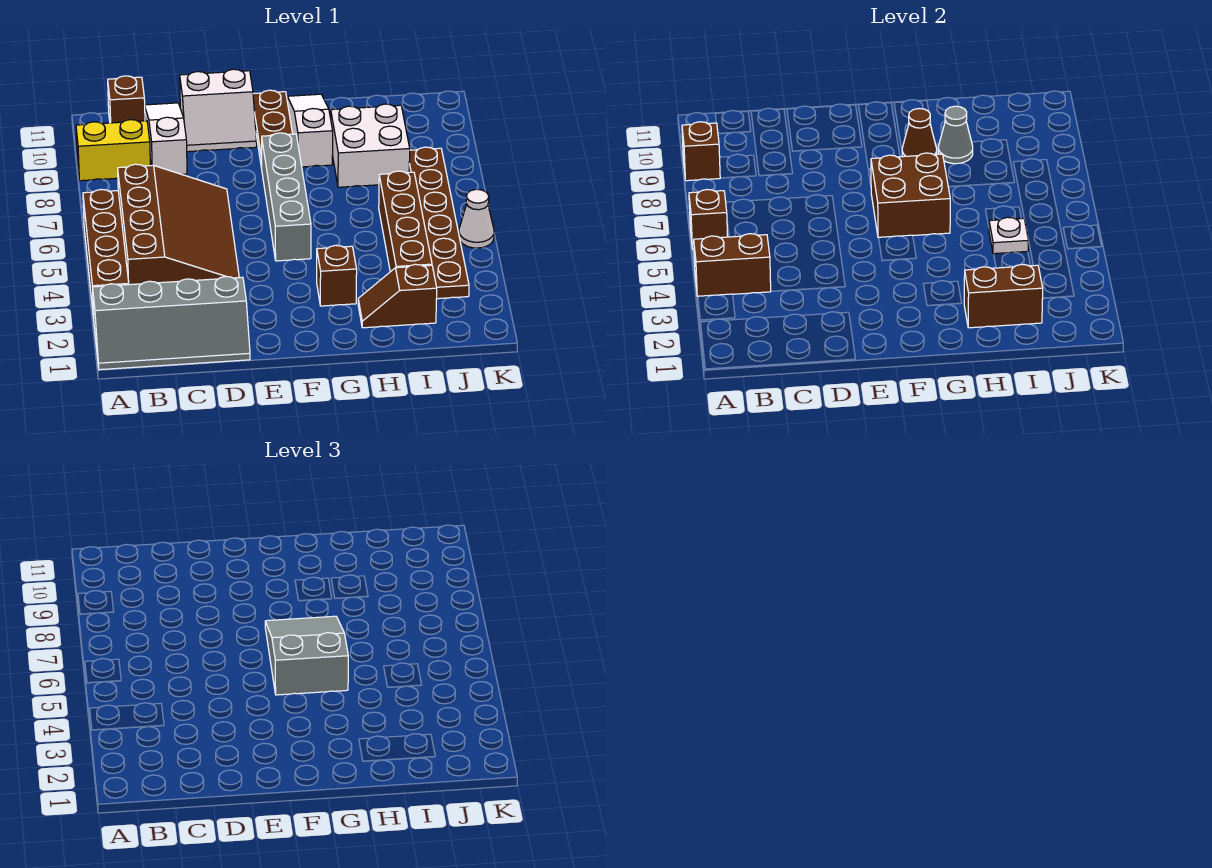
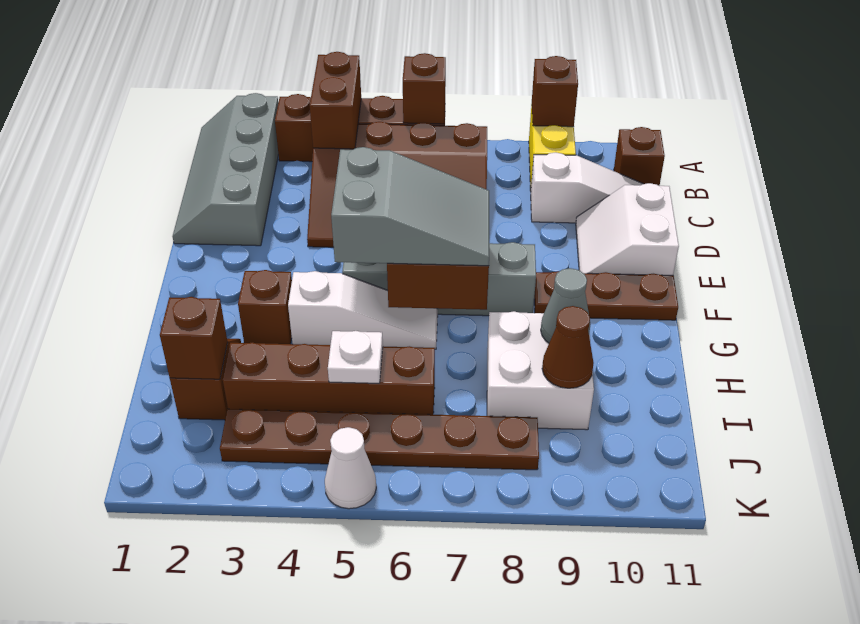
white 1x3 slope [287,94,333,167] -> white 1x3 slope moved to [288,271,438,349]
brown 1x1 cone [902,109,937,157] -> brown 1x1 cone moved to [542,306,594,388]
brown 1x2 brick [964,264,1043,328] -> brown 1x1 brick [160,297,228,379]

